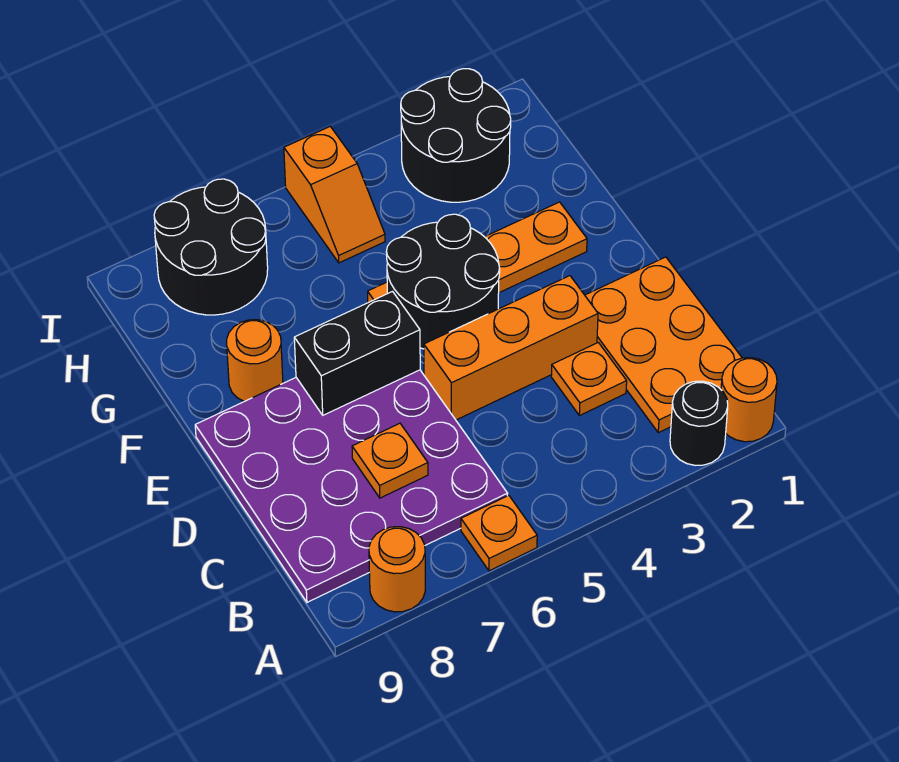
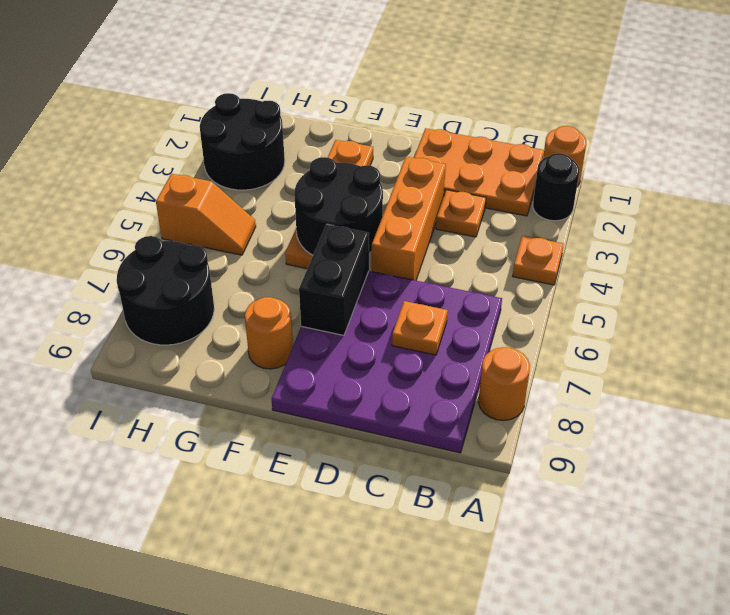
orange 1x1 plate [461,495,537,571] -> orange 1x1 plate moved to [513,235,564,285]

